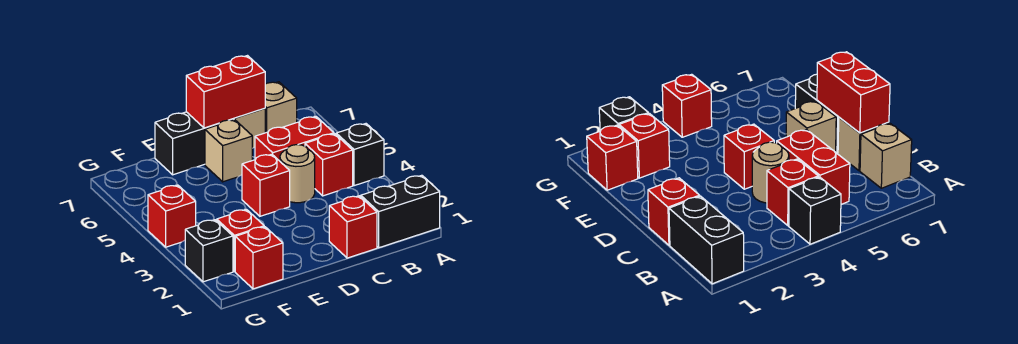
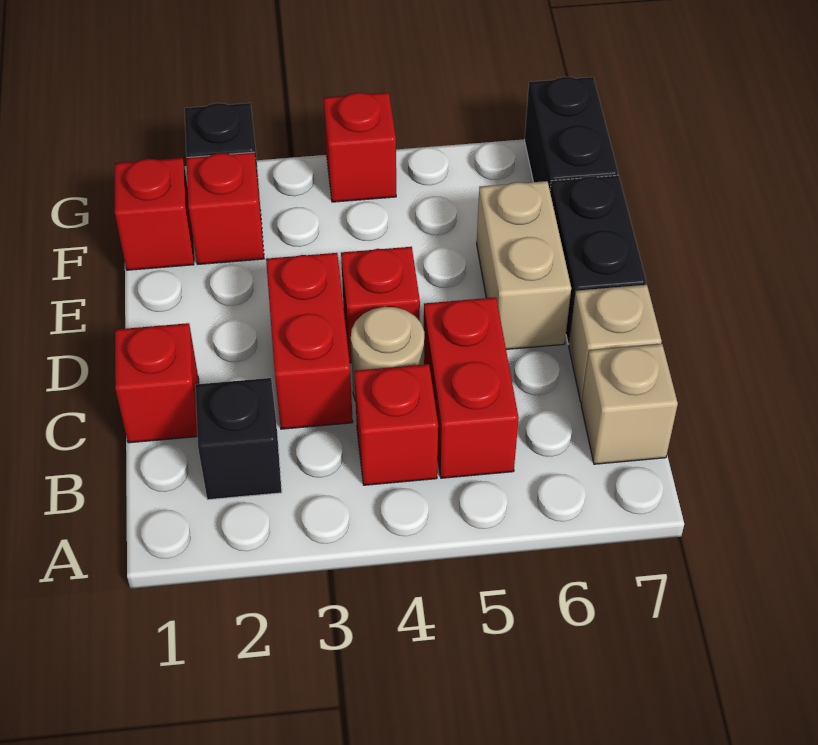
black 1x2 brick [361,175,440,248] -> black 1x2 brick moved to [525,77,618,189]
black 1x1 brick [336,124,384,186] -> black 1x1 brick moved to [195,378,282,500]
red 1x2 brick [186,56,265,128] -> red 1x2 brick moved to [266,253,353,429]
tan 1x1 brick [205,120,252,182] -> tan 1x2 brick [477,181,571,349]

